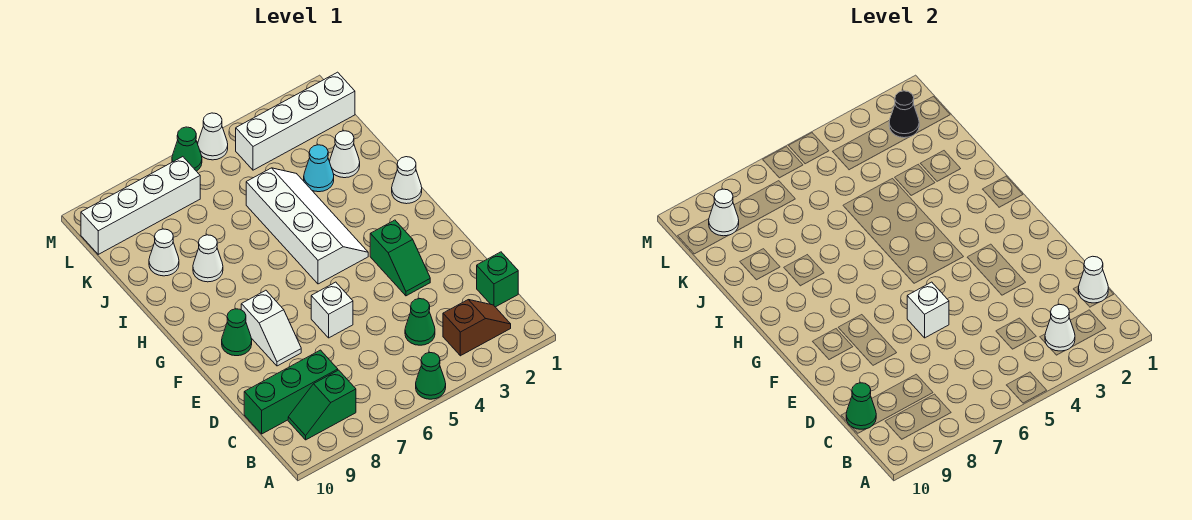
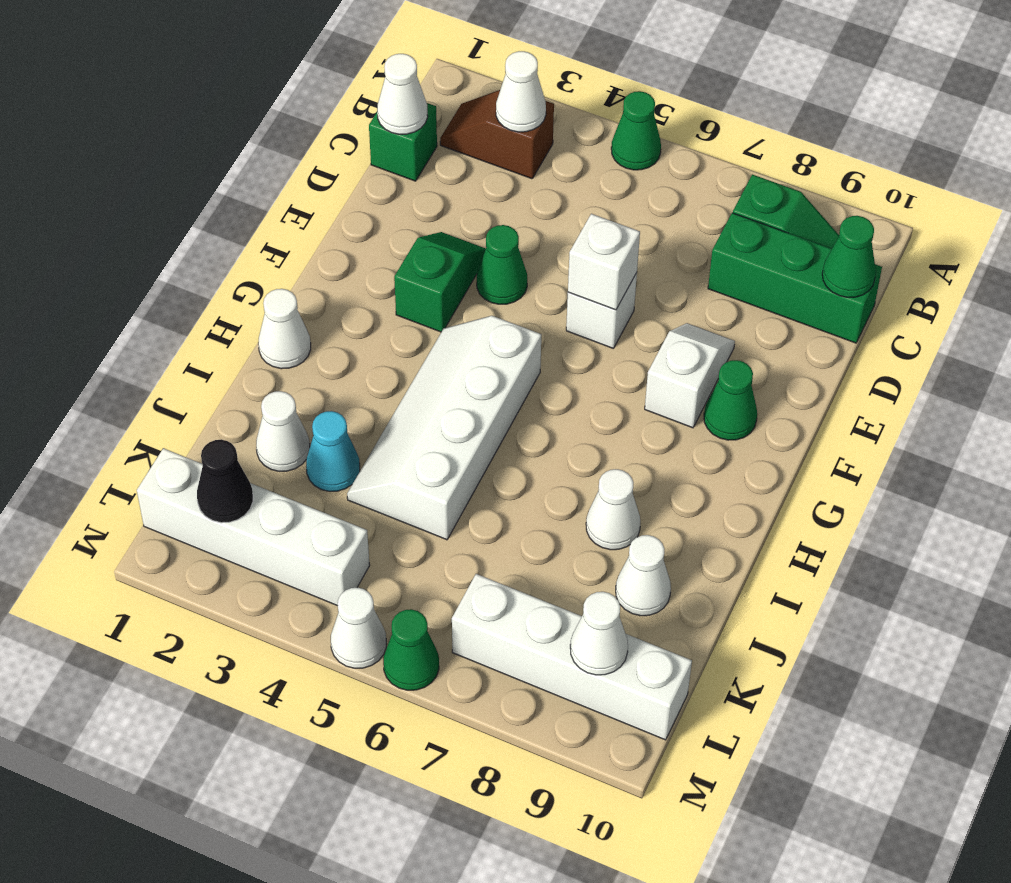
green 1x1 cone [405,299,435,345] -> green 1x1 cone moved to [477,225,527,304]

